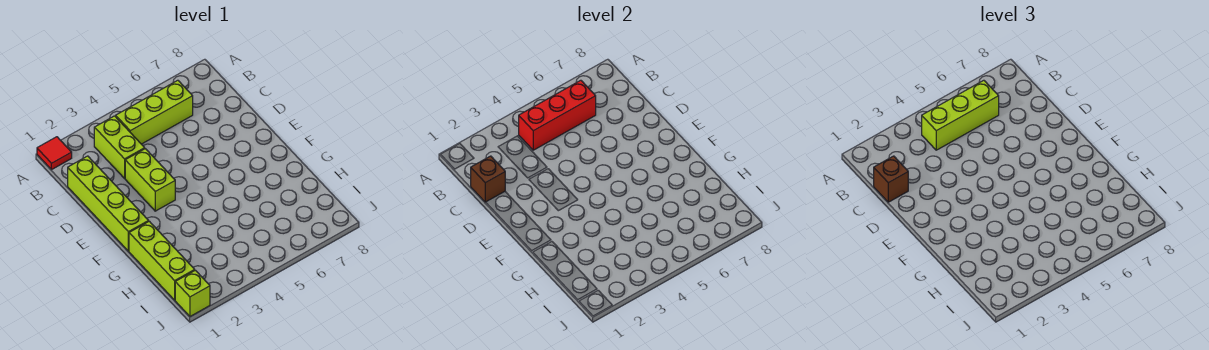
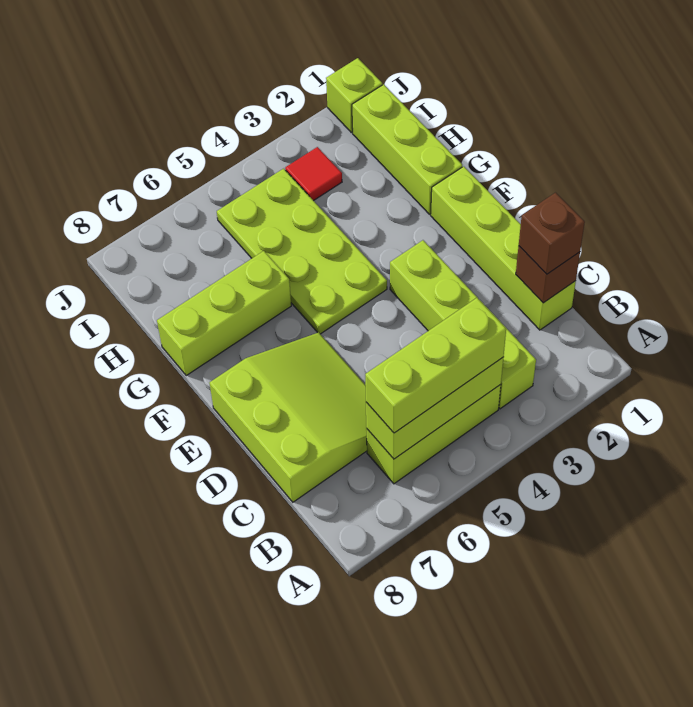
red 1x1 tile [37,137,72,170] -> red 1x1 tile moved to [285,147,342,201]
red 1x3 brick [519,80,596,150] -> lime 1x3 brick [366,358,503,459]
none -> lime 3x3 slope [209,332,367,502]
none -> lime 2x4 plate [217,169,387,334]
none -> lime 1x3 brick [157,251,291,376]

